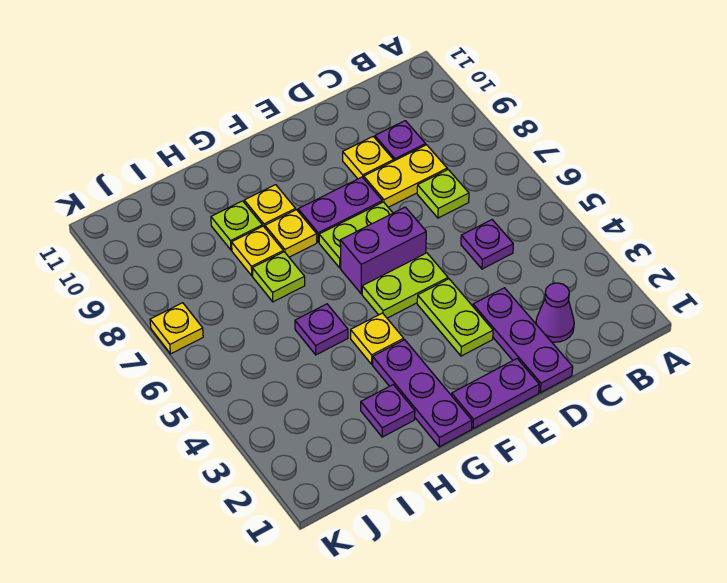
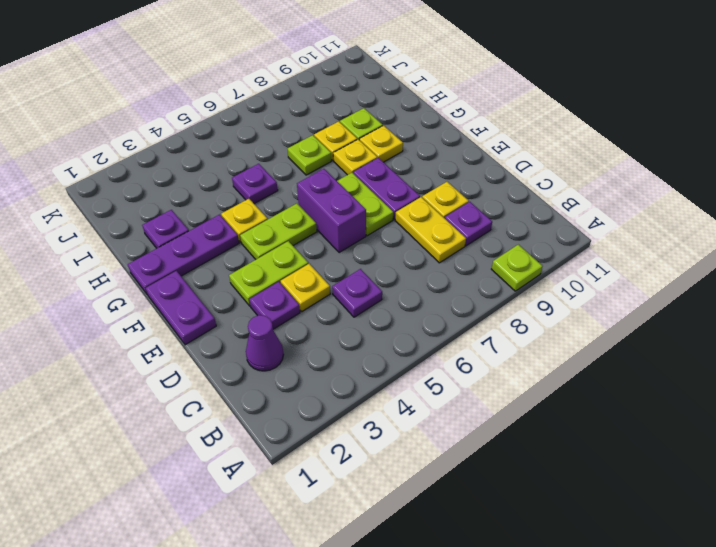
lime 1x1 plate [417,170,469,218] -> lime 1x1 plate moved to [492,245,543,291]
purple 1x3 plate [473,288,573,393] -> purple 1x1 plate [249,282,300,329]
lime 1x2 plate [362,253,448,318] -> lime 1x2 plate turned to [240,203,317,259]
yellow 1x1 plate [150,303,203,354] -> yellow 1x1 plate moved to [281,264,330,311]

